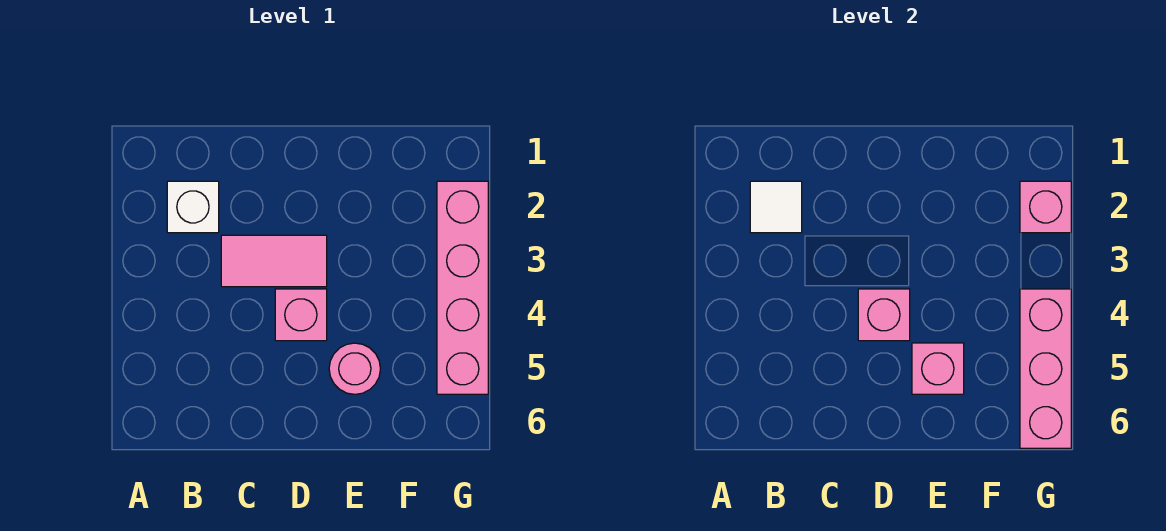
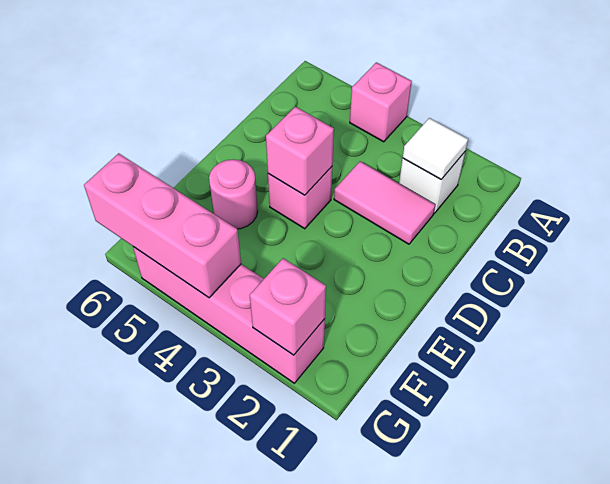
pink 1x2 tile [221,235,327,287] -> pink 1x2 tile turned to [334,161,435,244]
pink 1x1 brick [912,343,964,394] -> pink 1x1 brick moved to [350,62,412,142]

